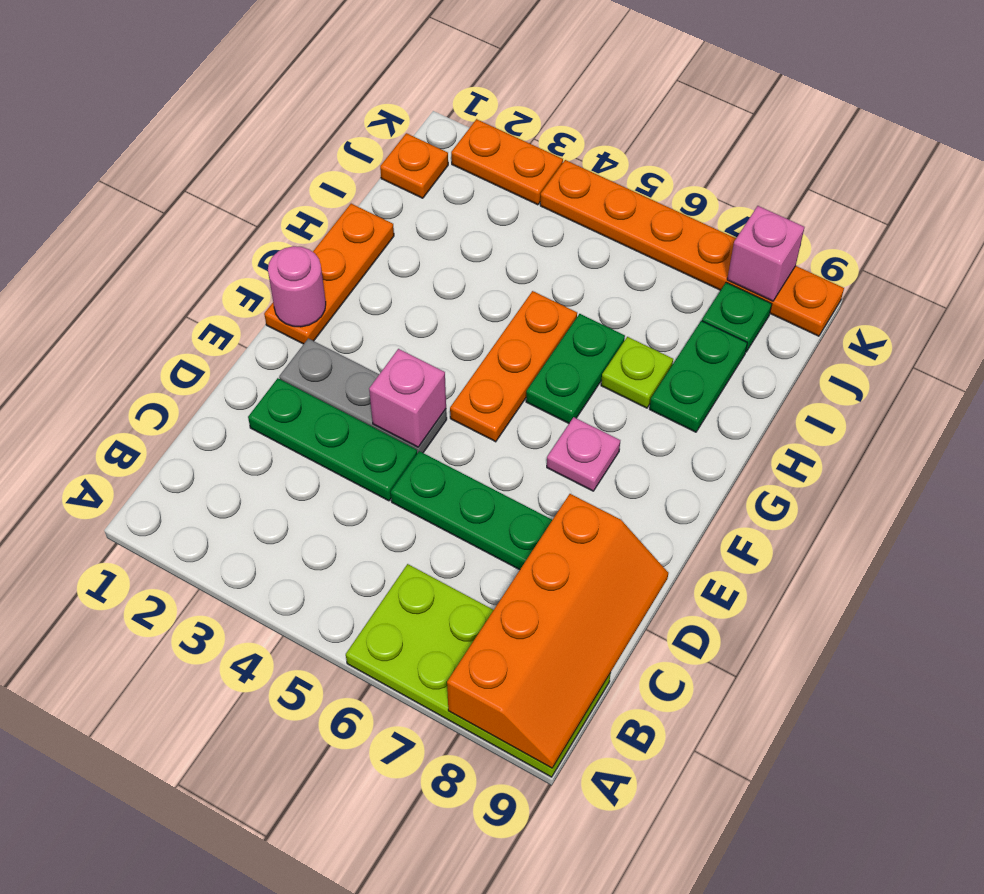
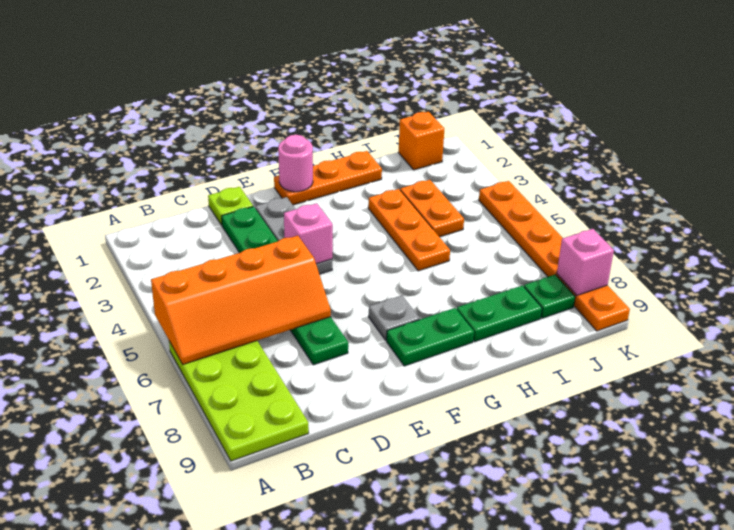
orange 2x4 slope [447,494,668,768] -> orange 2x4 slope moved to [151,236,331,364]
orange 1x3 plate [450,291,577,442] -> orange 1x3 plate turned to [368,189,450,271]
pink 1x1 plate [547,417,620,491] -> grey 1x1 plate [369,295,420,340]
green 1x2 plate [526,314,625,423] -> green 1x2 plate moved to [387,308,474,366]
lime 1x1 plate [601,337,673,408] -> lime 1x1 plate moved to [208,187,253,225]
orange 1x1 plate [380,133,448,198] -> orange 1x1 brick [398,112,444,170]
orange 1x2 plate [451,119,563,205] -> orange 1x2 plate moved to [400,180,464,237]

